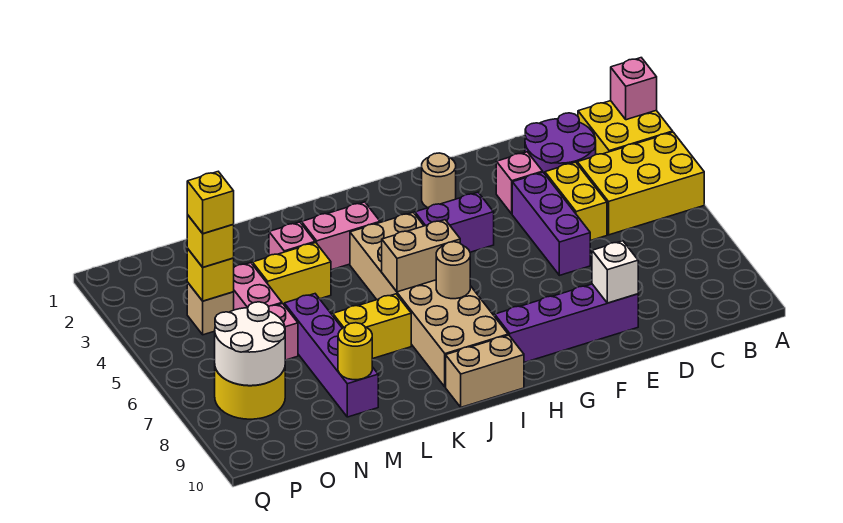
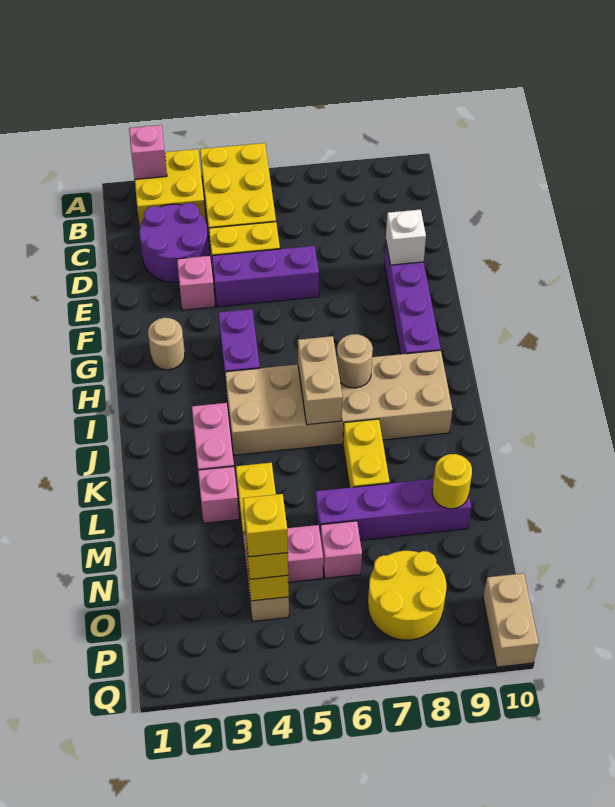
tan 1x2 brick [446,335,524,407] -> tan 1x2 brick moved to [483,573,539,667]
white 2x2 round brick [215,302,285,386] -> none

